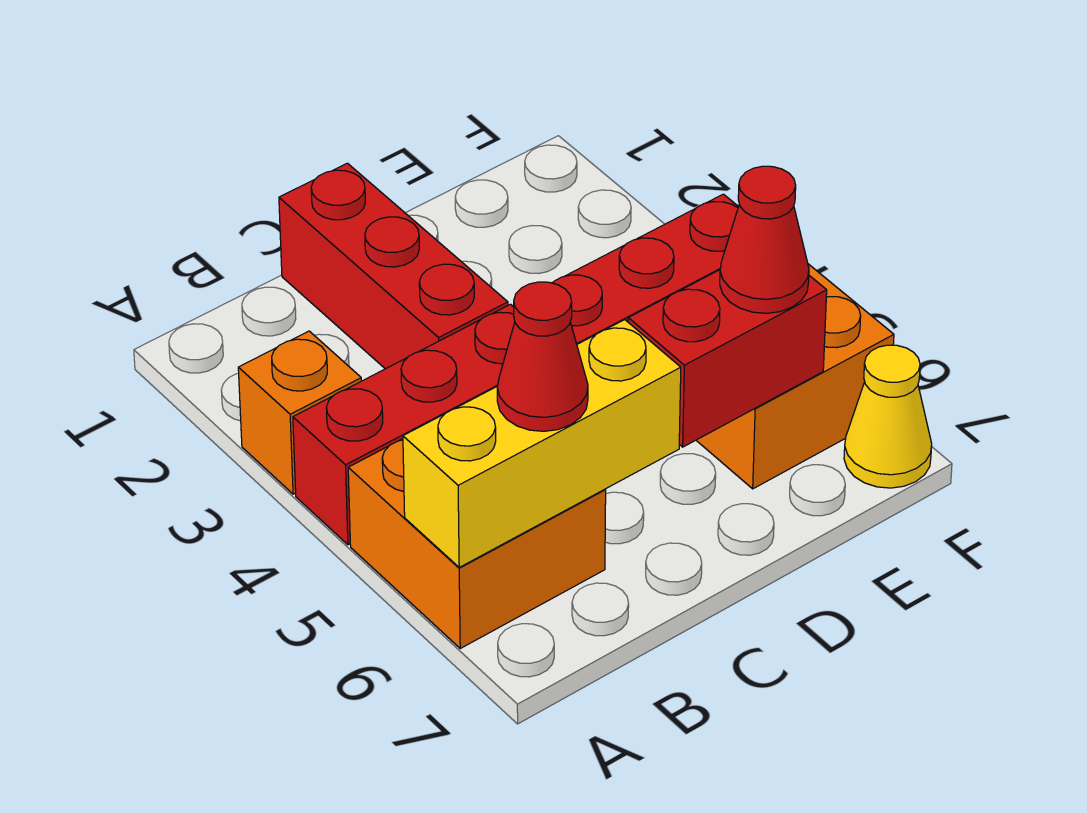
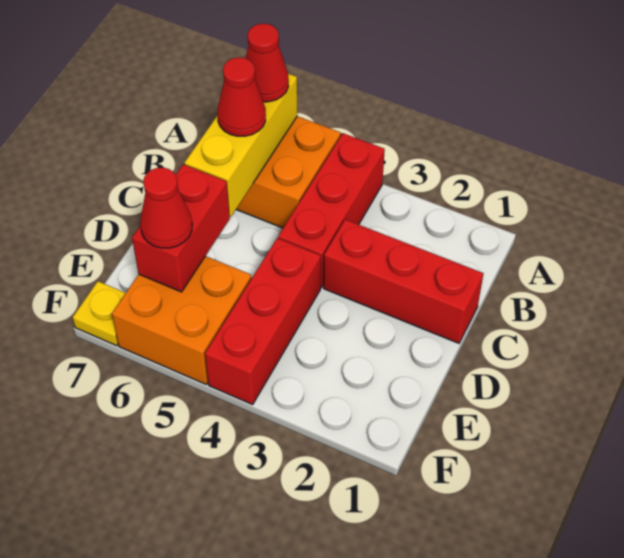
orange 1x1 brick [238,331,361,494] -> none
none -> red 1x1 cone [246,24,289,102]
yellow 1x1 cone [844,345,932,488] -> yellow 1x1 plate [73,281,125,346]

